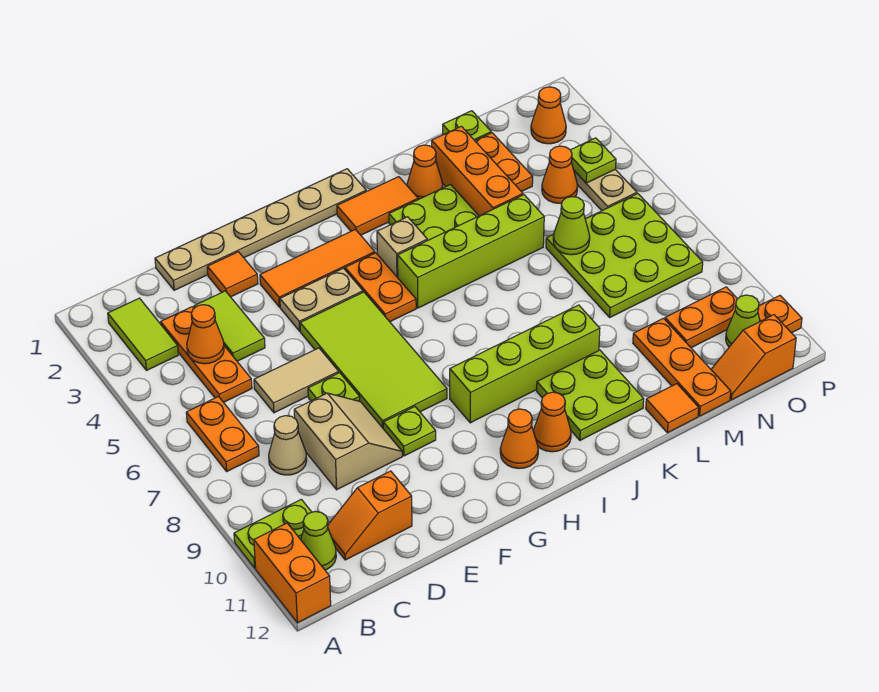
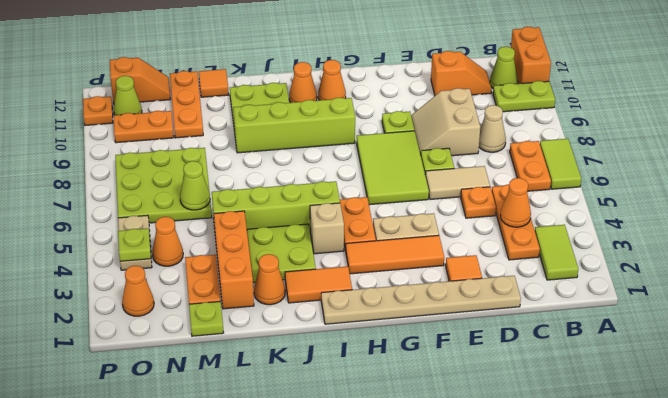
lime 1x2 tile [194,291,265,361] -> lime 1x2 tile moved to [540,139,581,189]
none -> orange 1x1 plate [461,187,496,218]
lime 2x4 tile [300,292,447,429] -> lime 2x3 tile [357,131,429,205]

